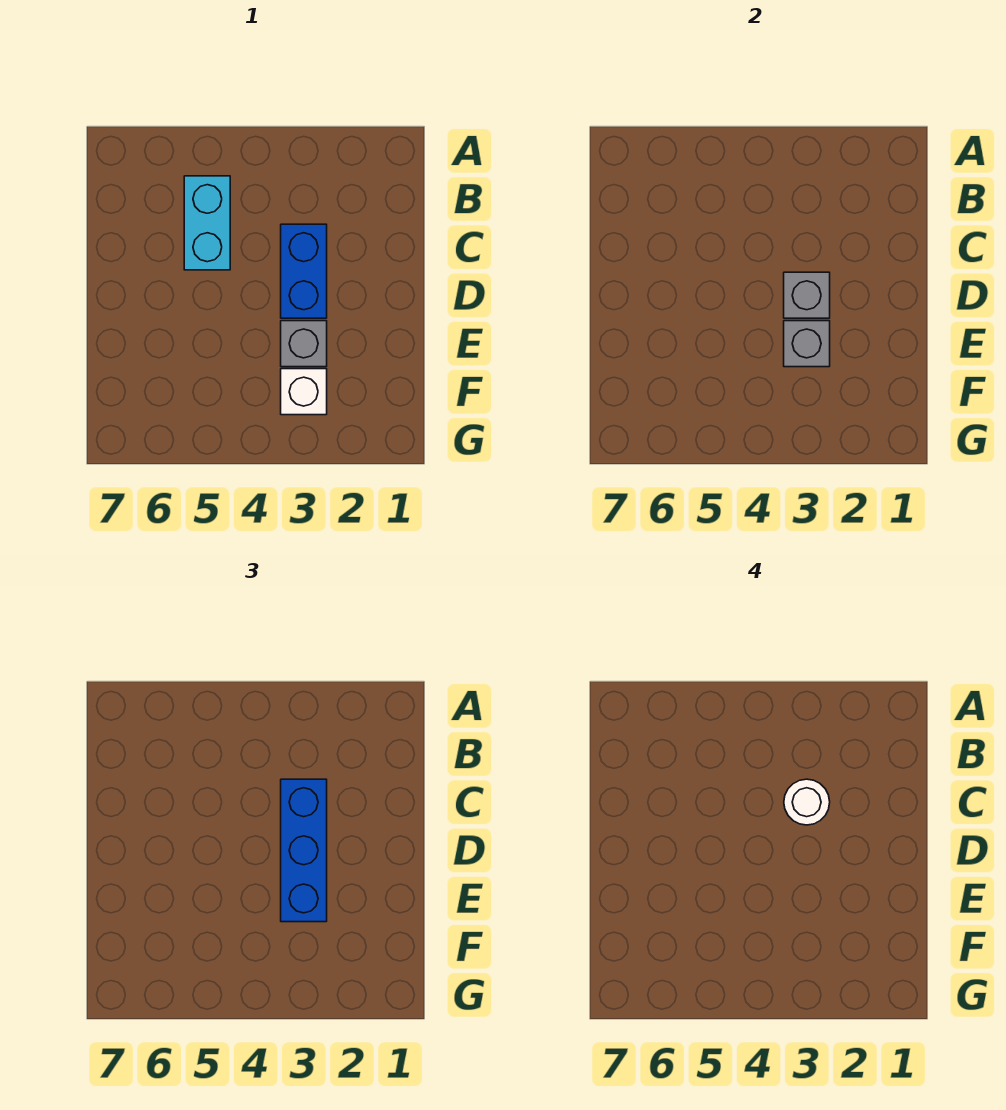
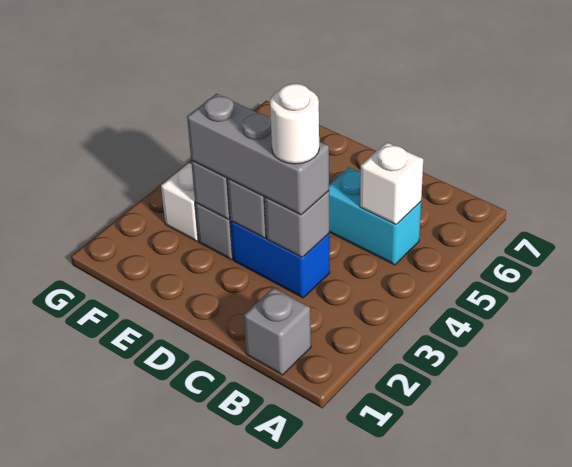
none -> grey 1x1 brick [244,288,311,375]
none -> white 1x1 brick [360,142,423,225]
none -> grey 1x1 brick [265,191,329,258]
blue 1x3 brick [281,779,327,922] -> grey 1x3 brick [187,94,329,215]

